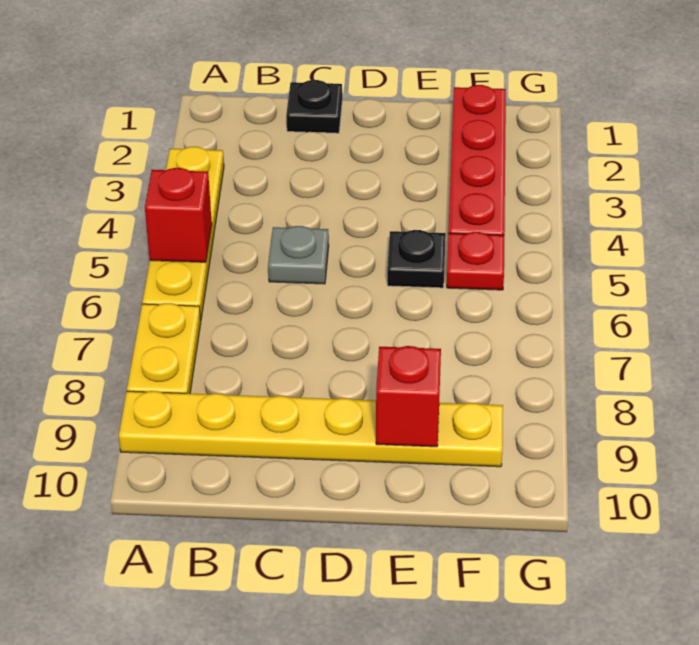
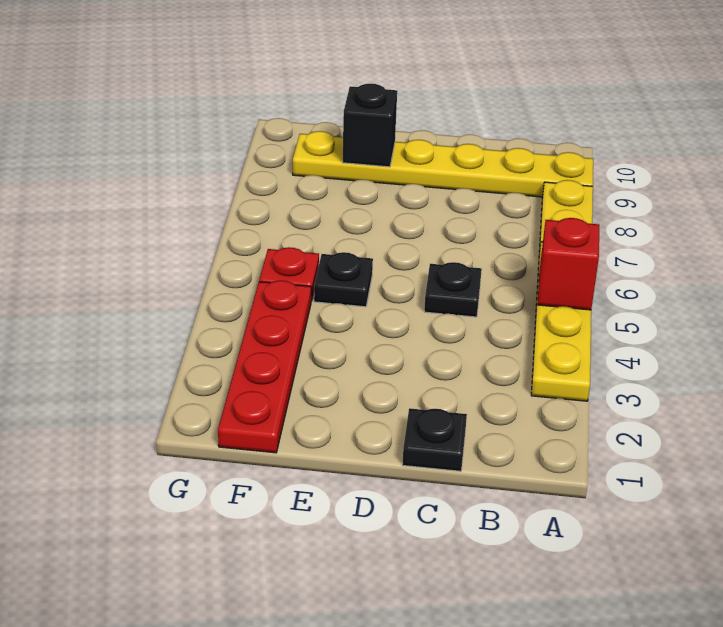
grey 1x1 plate [268,226,329,284] -> black 1x1 plate [424,262,482,317]
red 1x1 brick [376,346,441,447] -> black 1x1 brick [343,84,397,167]

